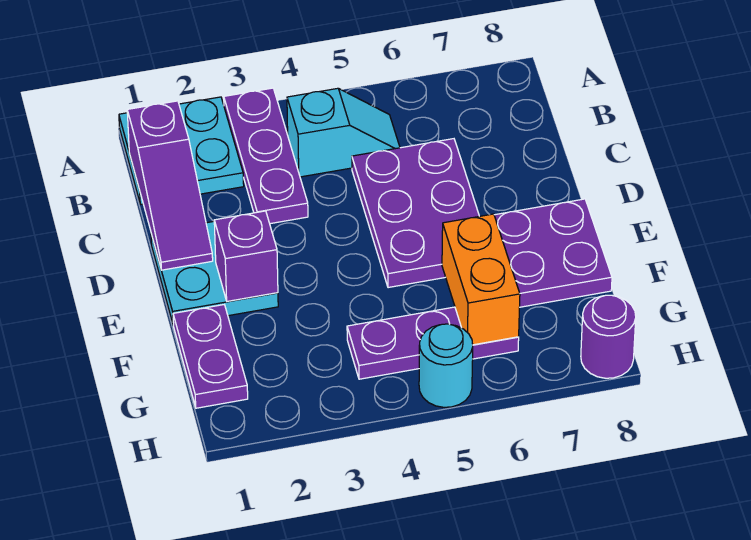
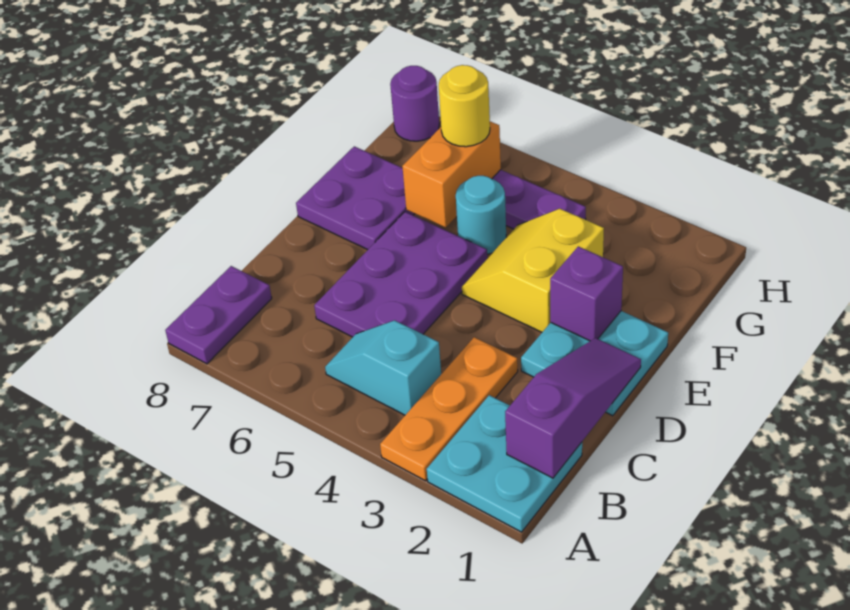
purple 1x3 plate [224,88,308,224] -> orange 1x3 plate [380,337,518,481]
none -> yellow 2x2 slope [462,209,604,332]
purple 1x2 plate [173,305,248,408] -> purple 1x2 plate moved to [165,266,272,364]
none -> yellow 1x1 round brick [439,65,490,147]
cyan 1x1 round brick [419,324,473,407] -> cyan 1x1 round brick moved to [456,176,506,254]

